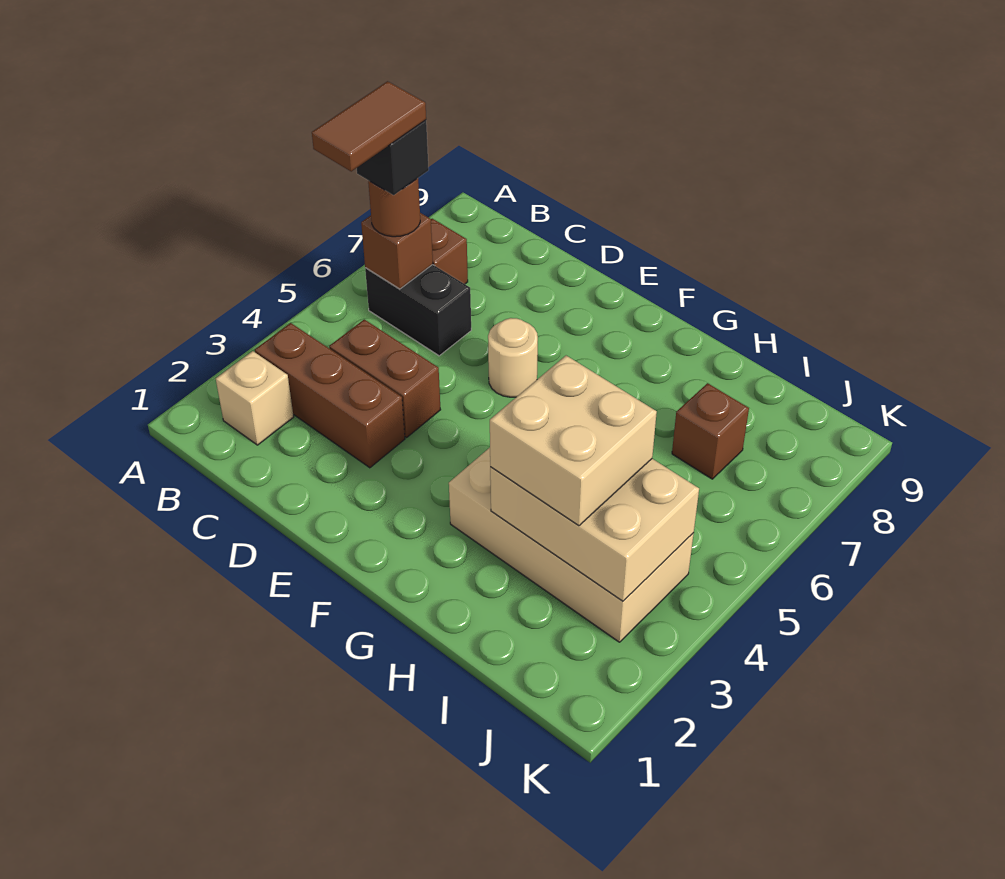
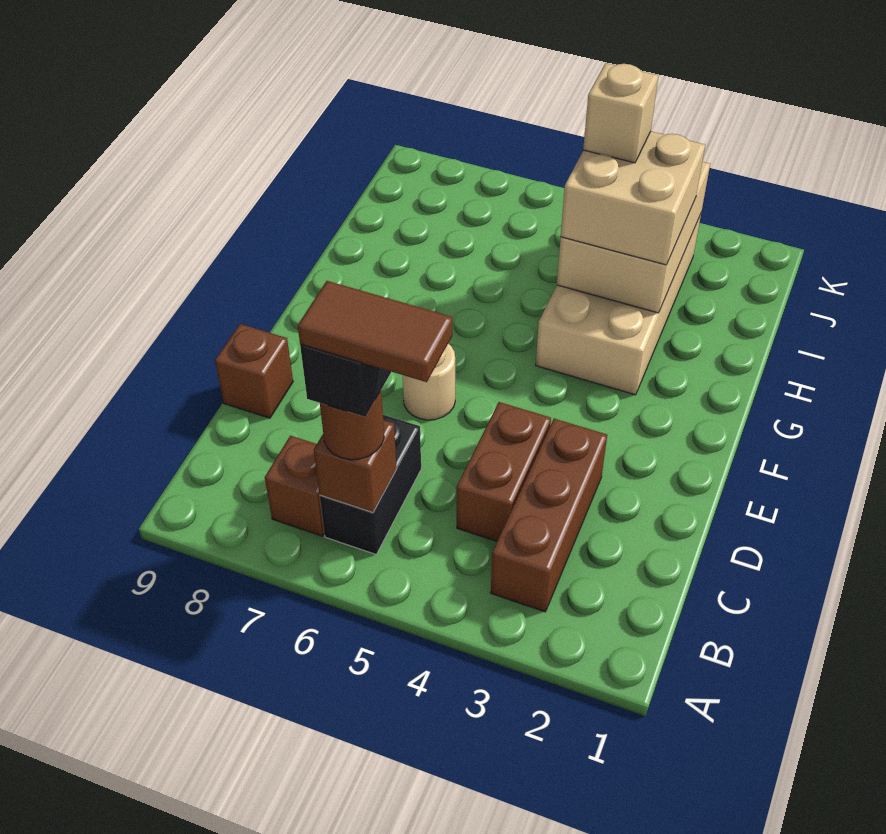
tan 1x1 brick [216,351,294,445] -> tan 1x1 brick moved to [583,63,658,163]
brown 1x1 brick [672,383,749,479] -> brown 1x1 brick moved to [215,324,293,418]

